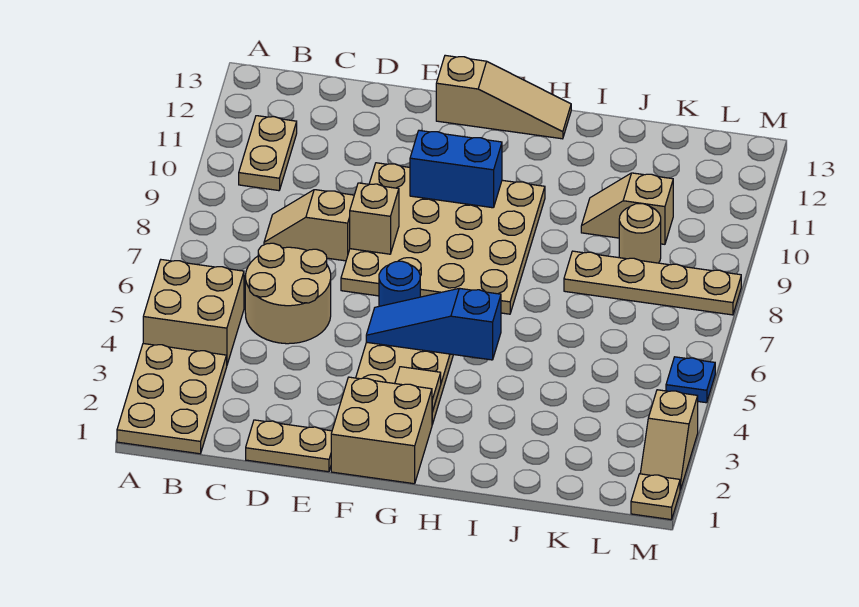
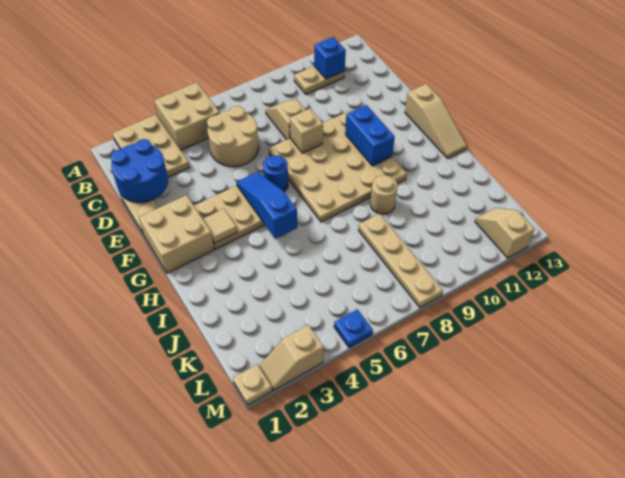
tan 2x3 plate [117,344,227,454] -> tan 2x3 plate turned to [112,115,190,177]
none -> blue 1x1 brick [314,37,346,79]
none -> blue 2x2 round brick [111,139,168,203]
tan 1x2 slope [581,173,673,244] -> tan 1x2 slope moved to [475,208,535,258]
tan 1x1 round brick [619,204,661,263] -> tan 1x1 round brick moved to [370,175,398,214]

